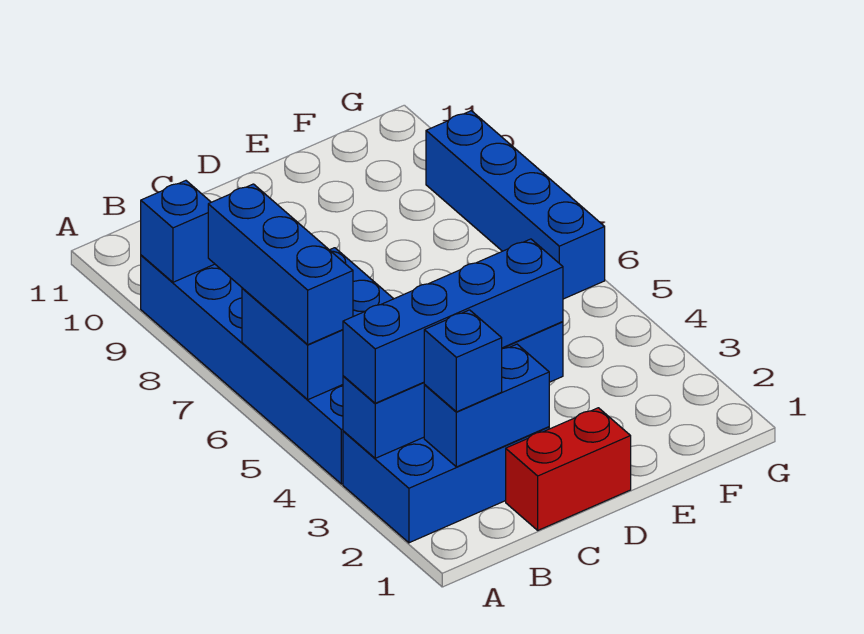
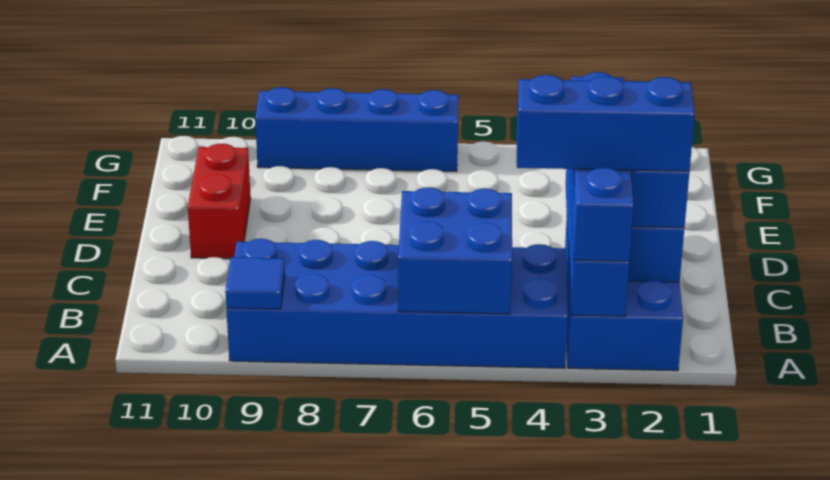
blue 1x3 brick [208,184,353,345] -> blue 1x3 brick moved to [517,75,695,171]
blue 1x1 brick [141,181,214,282] -> blue 1x1 tile [225,257,285,309]
red 1x2 brick [506,408,631,530] -> red 1x2 brick moved to [188,144,251,259]

